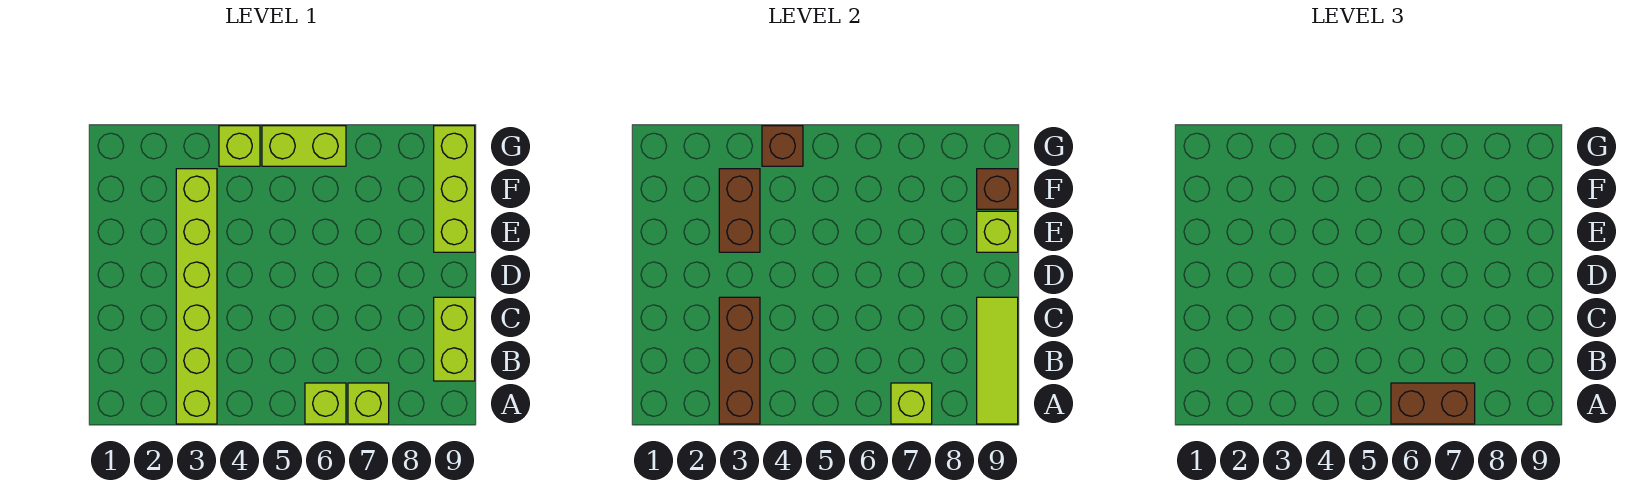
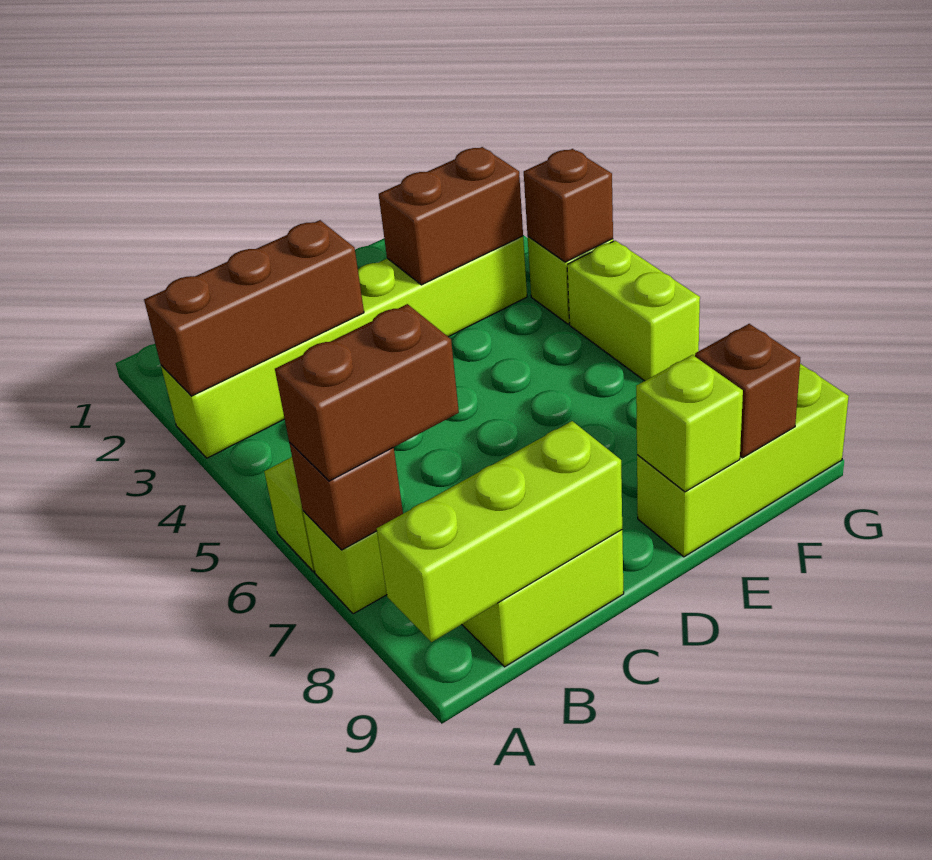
brown 1x2 brick [1391,383,1475,424] -> brown 1x2 brick turned to [275,304,459,481]
lime 1x1 brick [891,383,932,424] -> brown 1x1 brick [289,443,403,550]
lime 1x3 tile [977,297,1018,424] -> lime 1x3 brick [377,421,622,642]

